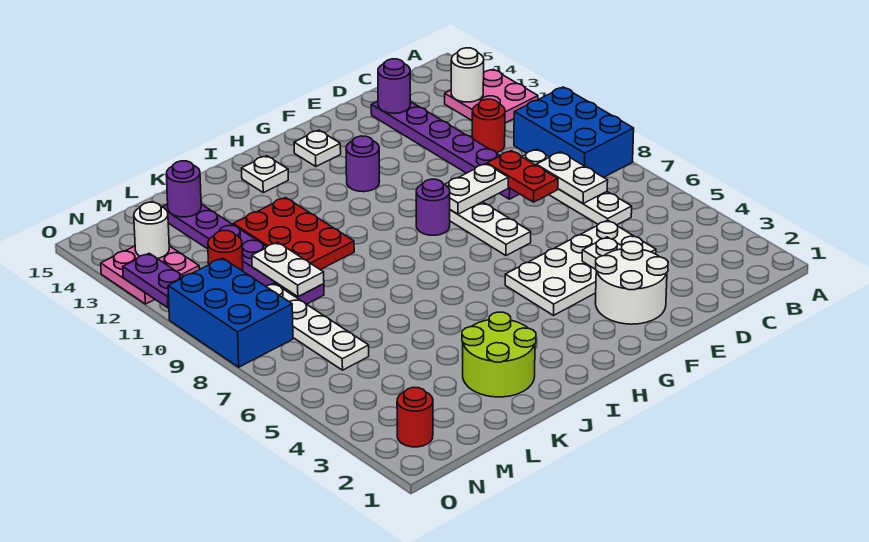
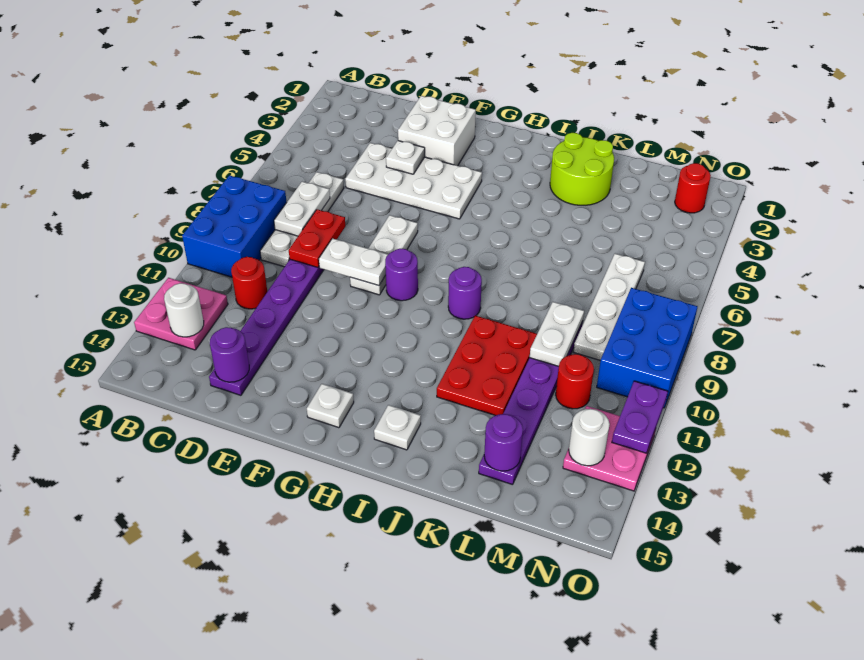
white 2x2 round brick [595,242,668,324] -> white 2x2 brick [398,96,476,166]
purple 1x1 round brick [346,136,379,192] -> purple 1x1 round brick moved to [448,267,482,319]

